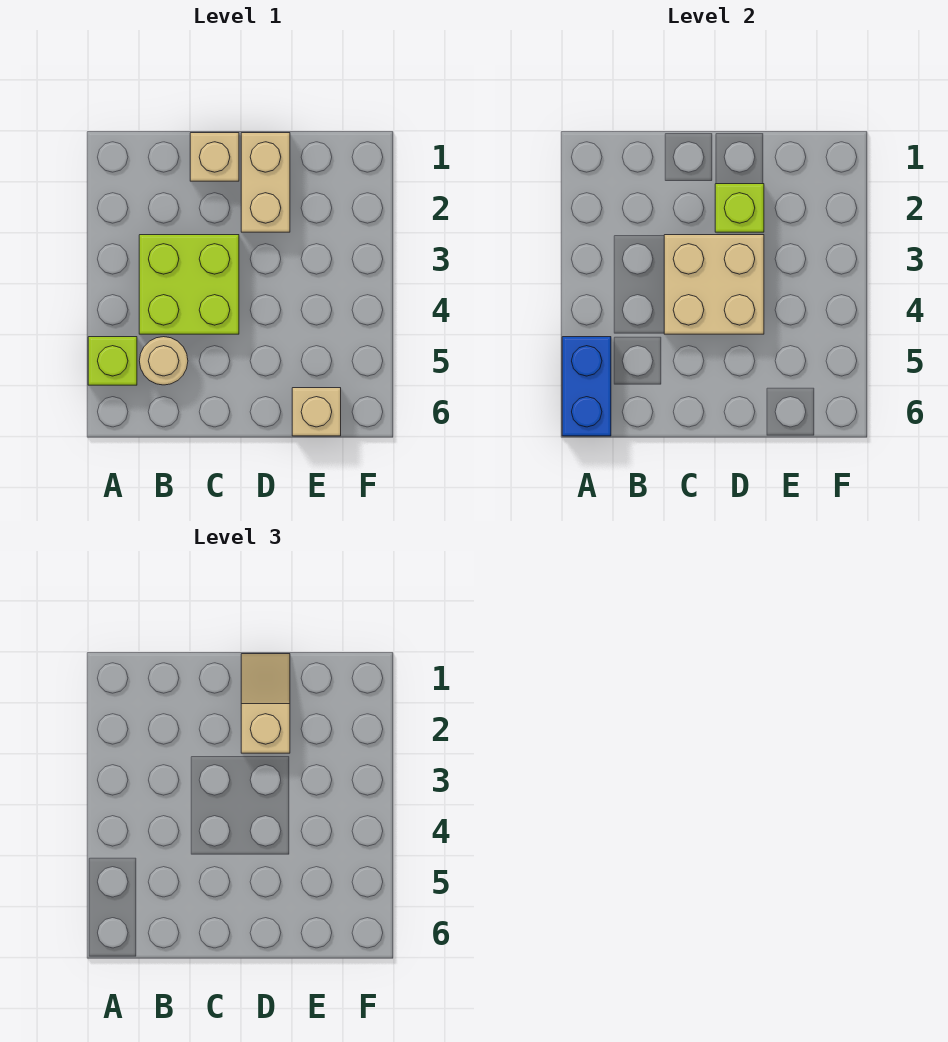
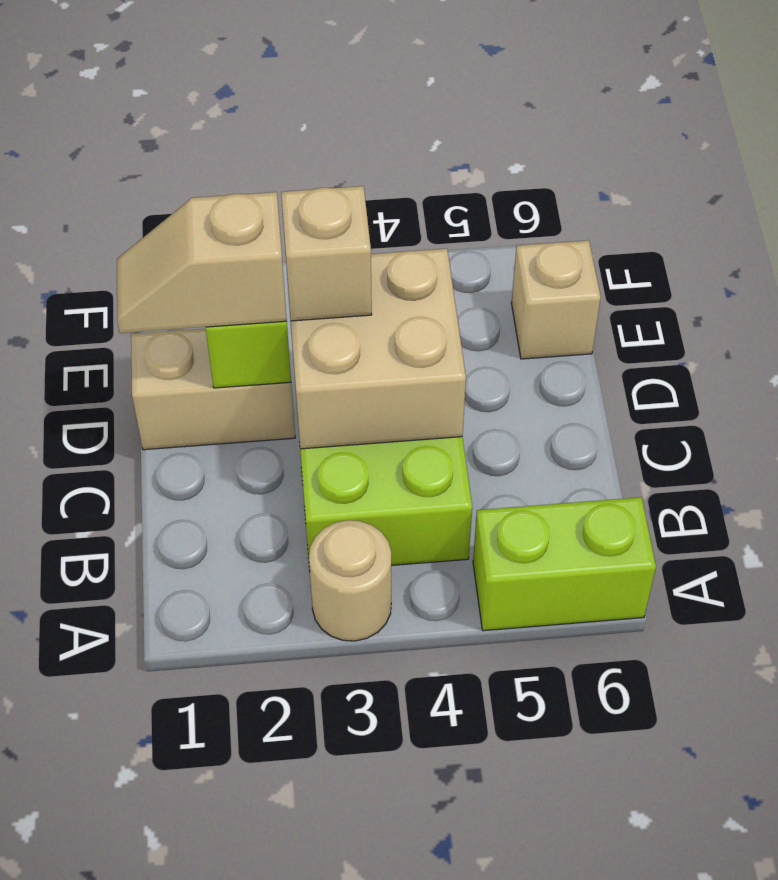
lime 1x1 brick [88,337,137,385] -> lime 1x2 brick [473,497,656,631]
blue 1x2 brick [562,337,611,436] -> none
tan 1x1 round brick [139,337,188,385] -> tan 1x1 round brick moved to [309,520,391,641]
tan 1x1 brick [190,133,239,181] -> tan 1x1 brick moved to [281,186,372,321]

